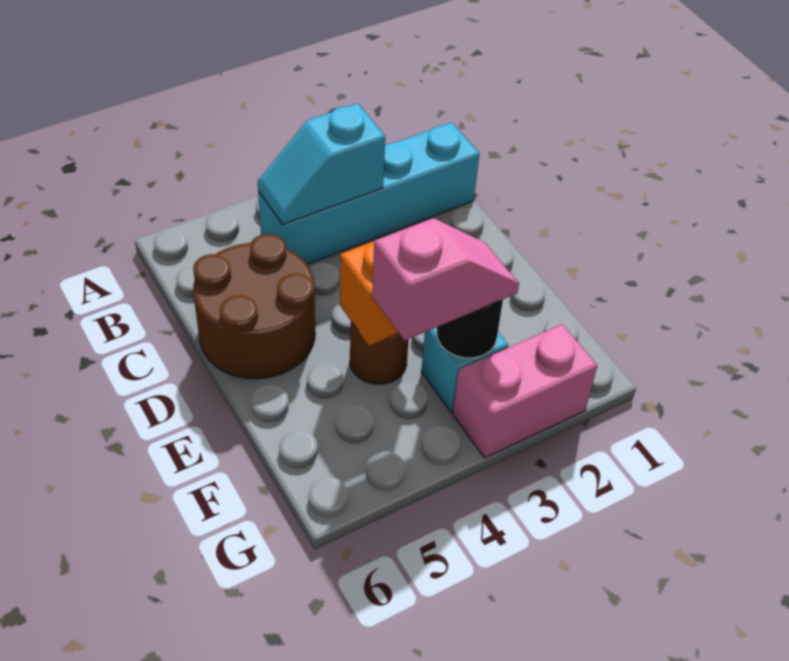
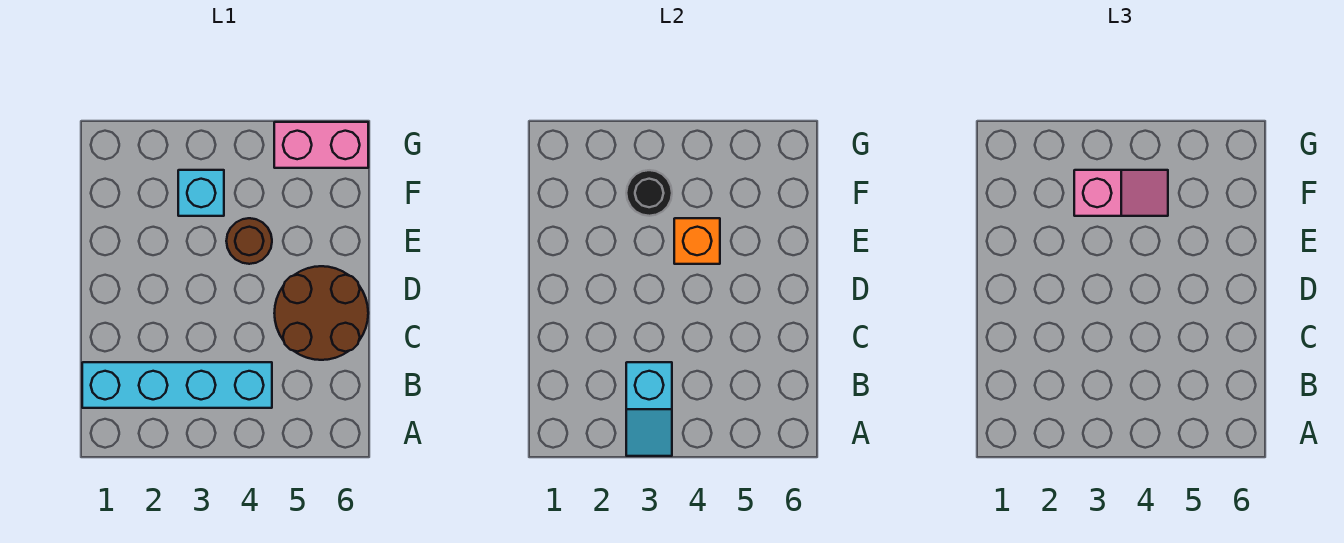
cyan 1x2 slope [258,103,385,225] -> cyan 1x2 slope turned to [626,362,672,456]
pink 1x2 slope [372,218,519,340] -> pink 1x2 slope turned to [1074,170,1168,216]
pink 1x2 brick [453,324,597,458] -> pink 1x2 brick moved to [274,122,368,168]

